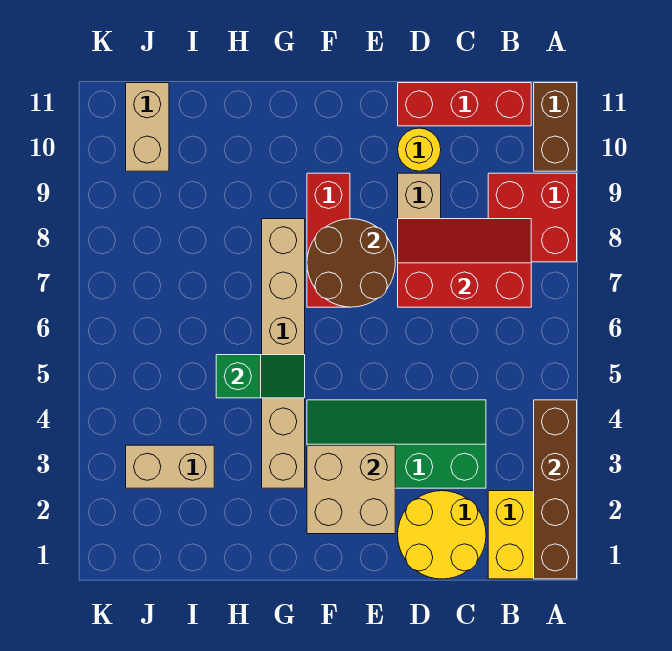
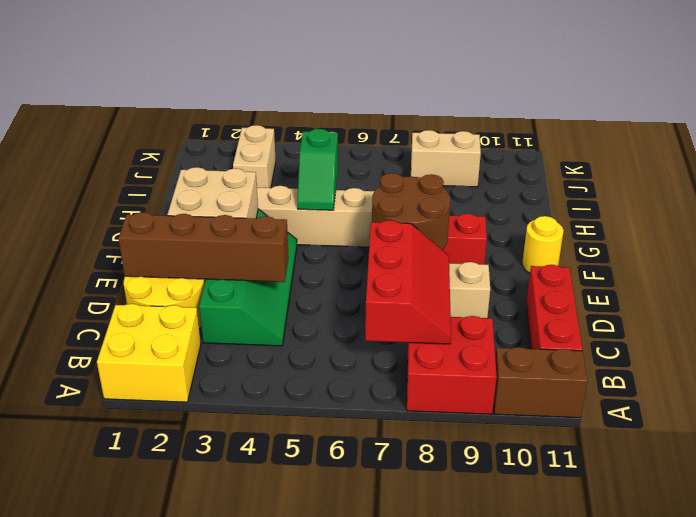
brown 1x4 brick [534,400,577,579] -> brown 1x4 brick moved to [118,212,289,282]
yellow 1x1 round brick [398,128,441,171] -> yellow 1x1 round brick moved to [522,216,564,273]
tan 1x2 brick [126,83,169,171] -> tan 1x2 brick moved to [411,130,481,187]

